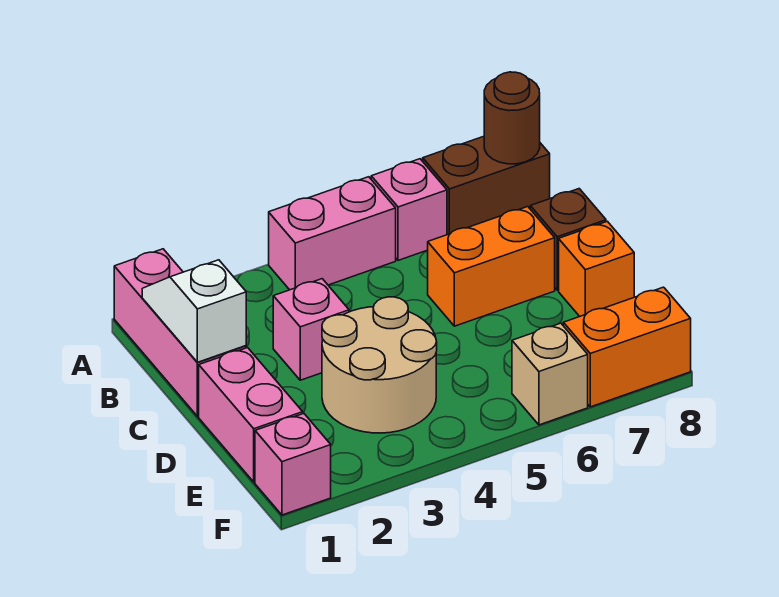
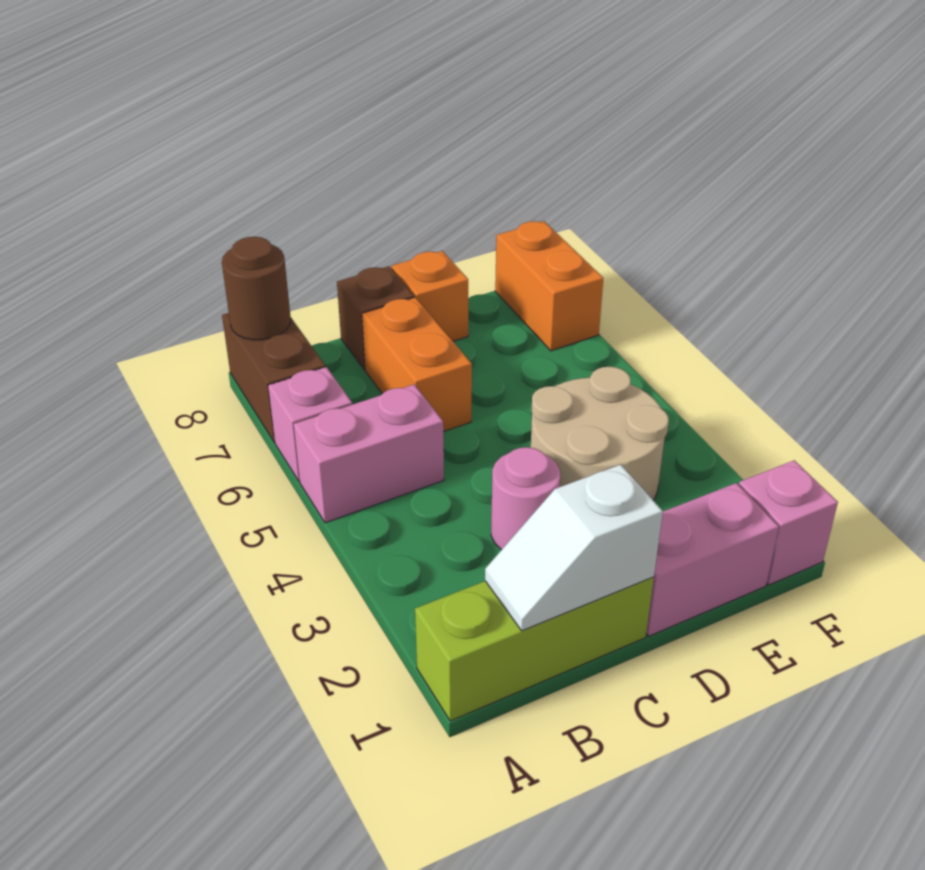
pink 1x3 brick [114,249,246,416] -> lime 1x3 brick [415,577,654,721]
pink 1x2 brick [269,177,396,290] -> pink 1x2 brick turned to [294,385,444,523]
pink 1x1 brick [273,279,349,380] -> pink 1x1 round brick [491,447,560,550]
tan 1x1 brick [512,323,588,425] -> none

